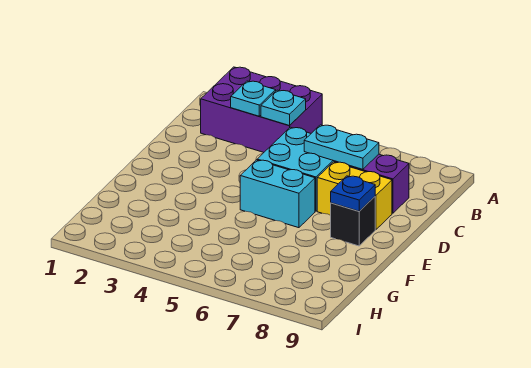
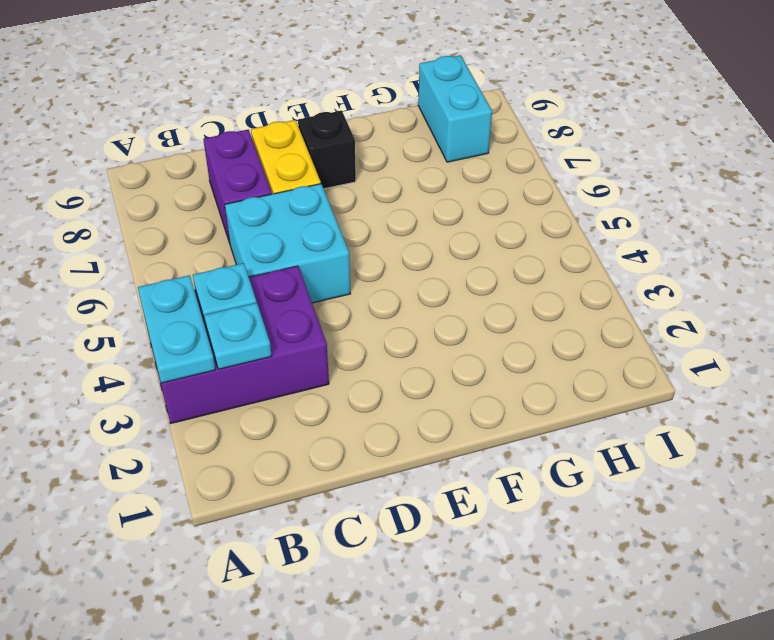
purple 2x3 brick [201,67,322,152] -> purple 2x3 brick turned to [144,266,329,423]
cyan 1x2 plate [304,125,379,170] -> cyan 1x2 plate moved to [138,275,215,383]
cyan 1x2 brick [240,160,315,228] -> cyan 1x2 brick moved to [418,55,492,162]
blue 1x1 plate [331,176,375,211] -> none

